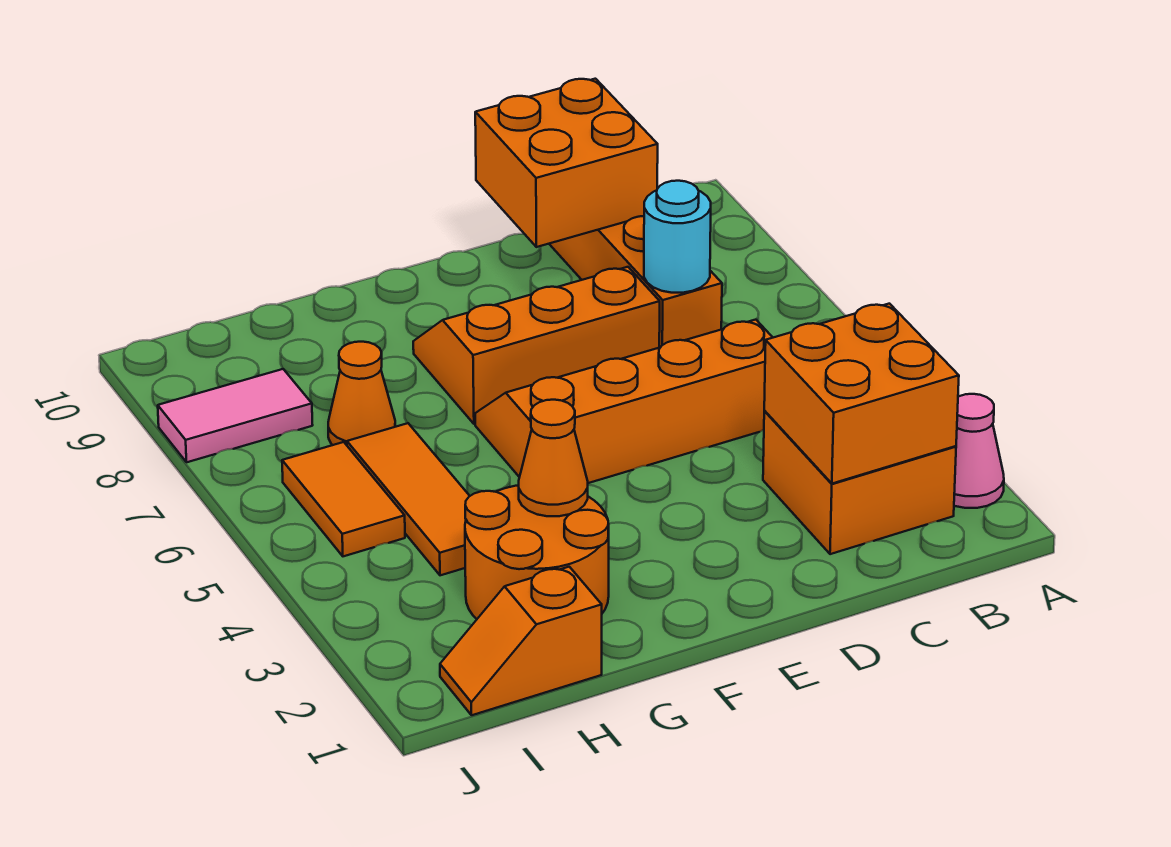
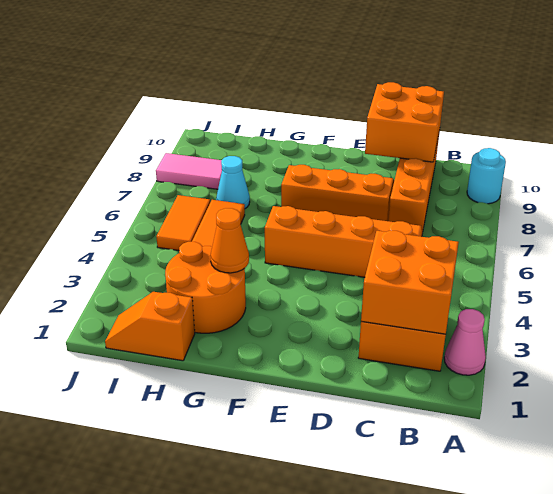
cyan 1x1 round brick [644,181,711,293] -> cyan 1x1 round brick moved to [467,148,506,204]
orange 1x1 cone [328,342,395,445] -> cyan 1x1 cone [216,156,250,209]

